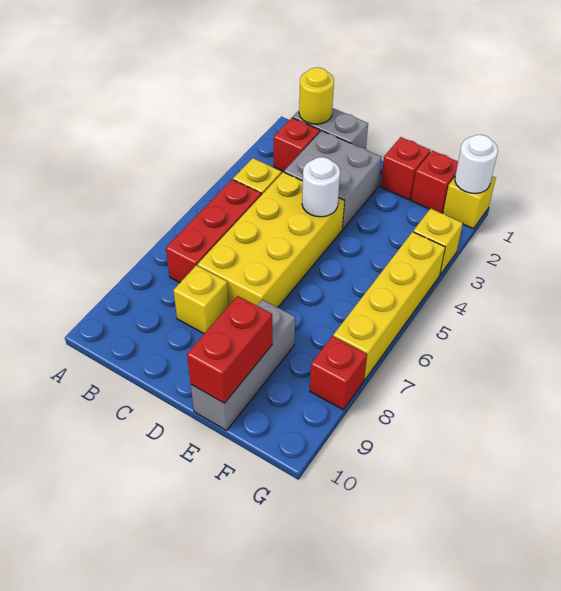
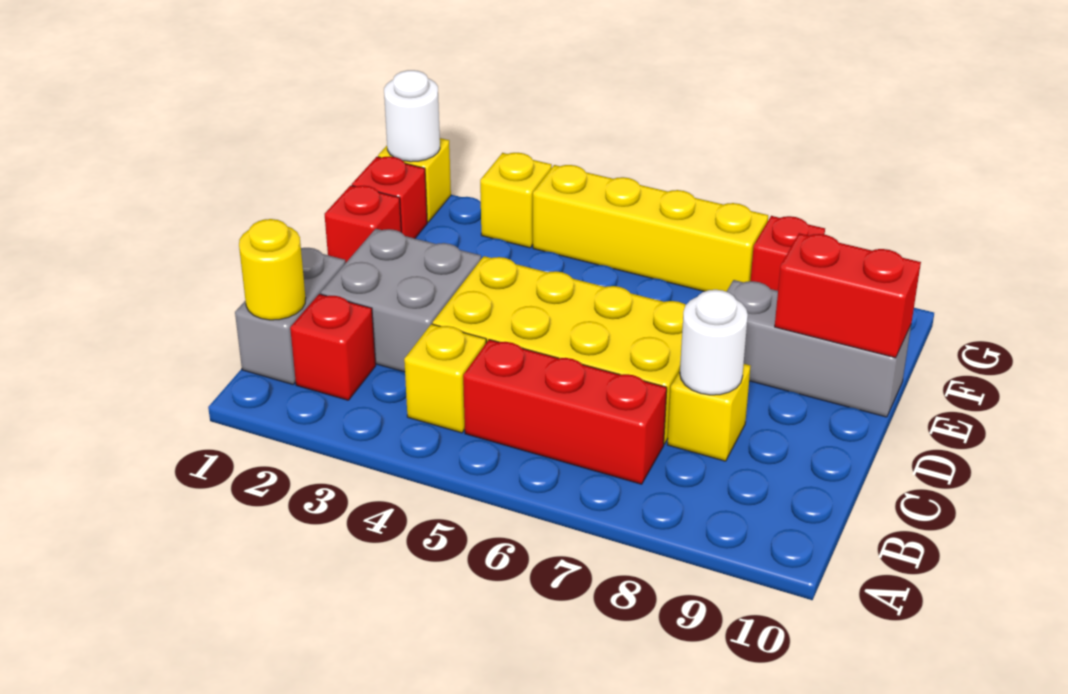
white 1x1 round brick [302,157,340,217] -> white 1x1 round brick moved to [680,290,748,395]

